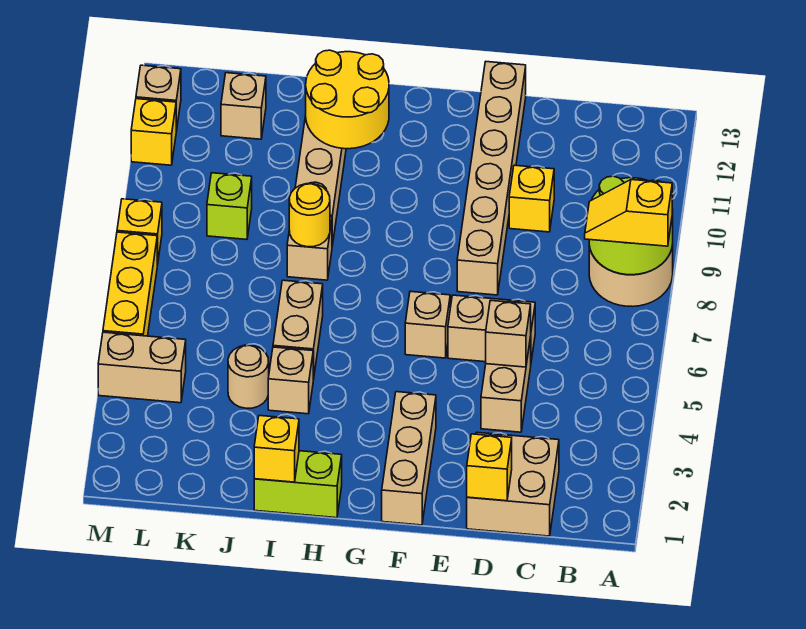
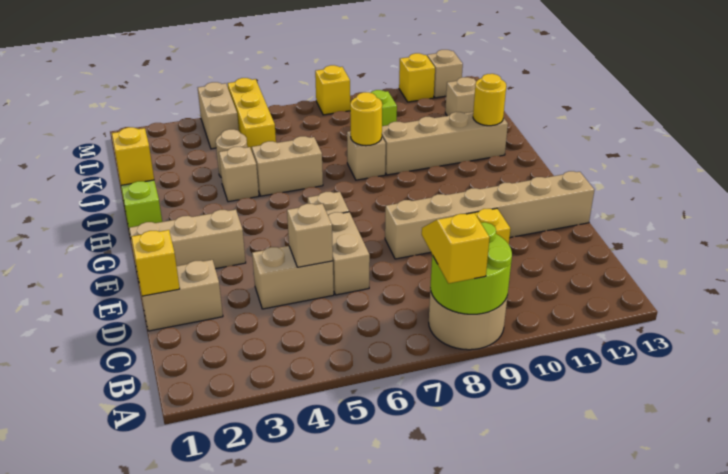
tan 2x2 brick [467,432,559,536] -> tan 1x2 brick [140,260,223,331]
yellow 2x2 round brick [306,50,389,149] -> yellow 1x1 round brick [473,74,506,126]
yellow 1x3 brick [103,232,157,336] -> yellow 1x3 brick turned to [228,78,276,151]

